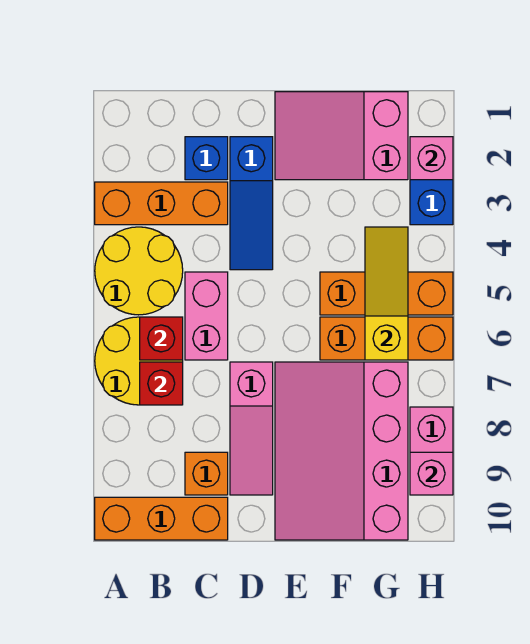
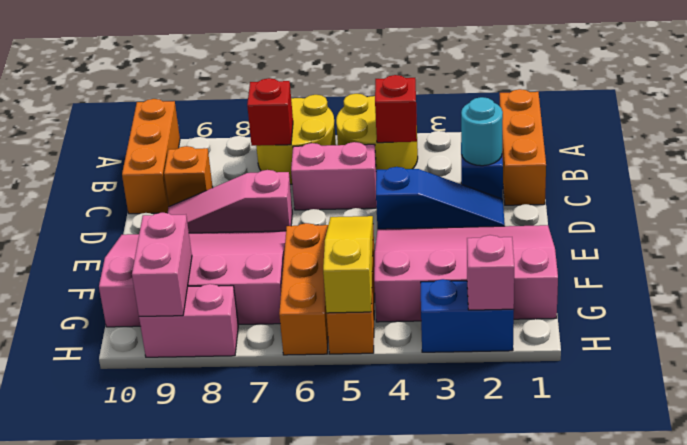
orange 1x3 brick [95,182,228,225] -> orange 1x3 brick moved to [500,89,546,205]
red 1x1 brick [140,317,183,360] -> red 1x1 brick moved to [375,75,417,143]
none -> cyan 1x1 round brick [461,97,503,166]
blue 1x3 slope [230,137,273,270] -> blue 1x3 slope turned to [376,167,505,229]
pink 2x3 slope [275,92,408,180] -> pink 3x4 slope [374,225,558,322]
yellow 1x3 slope [365,227,408,360] -> yellow 1x3 slope turned to [323,216,373,313]
pink 1x1 brick [410,452,453,495] -> pink 1x2 brick [132,213,192,316]

